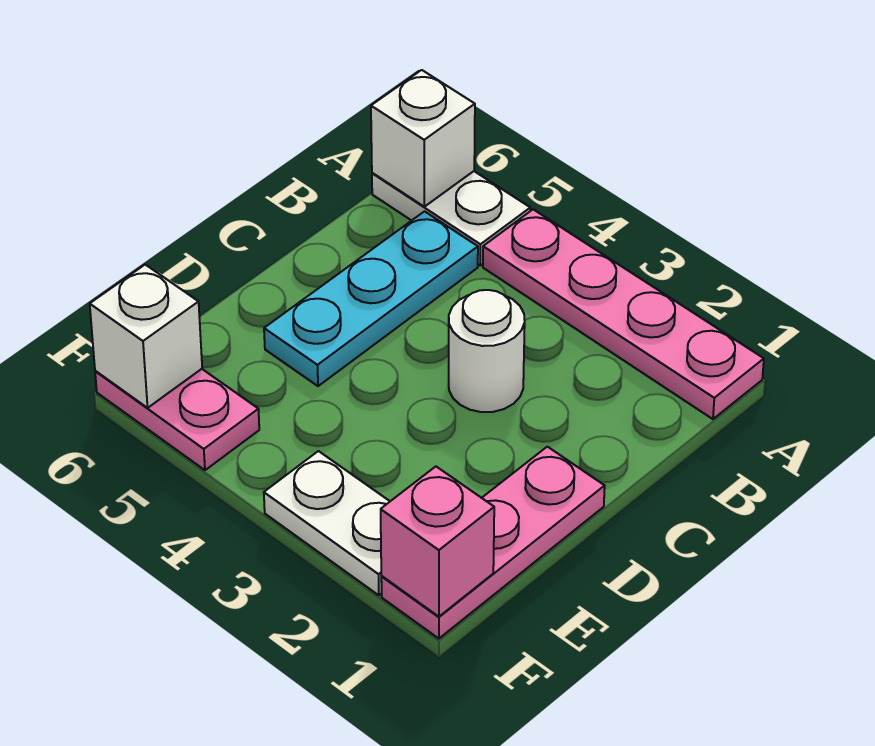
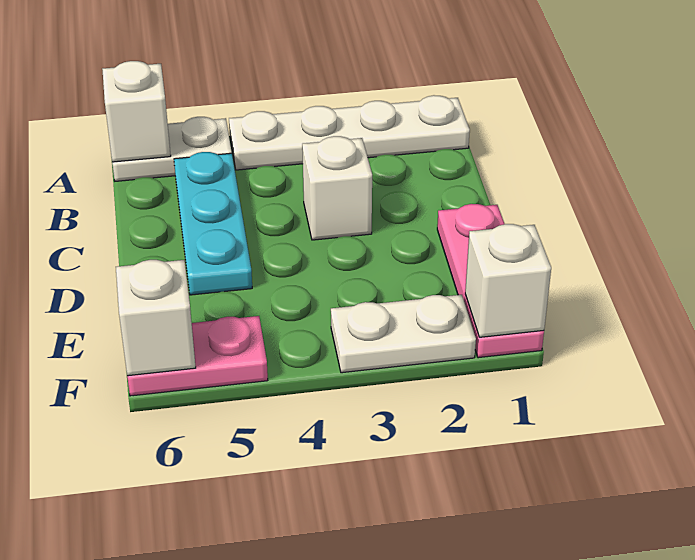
pink 1x4 plate [483,210,764,419] -> white 1x4 plate [229,95,470,170]
white 1x1 round brick [449,290,525,412] -> white 1x1 brick [302,136,372,240]
pink 1x1 brick [381,467,494,617] -> white 1x1 brick [465,224,551,337]

